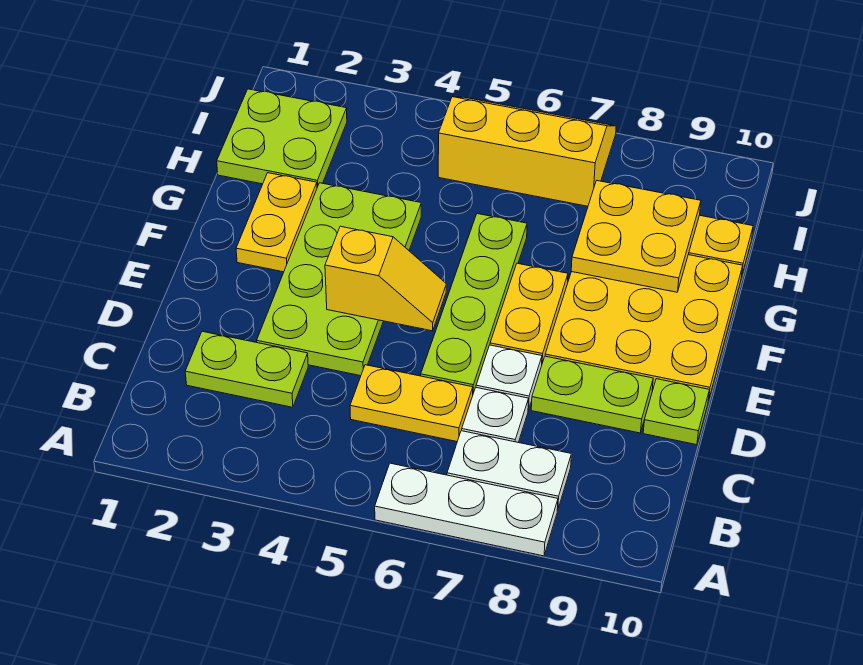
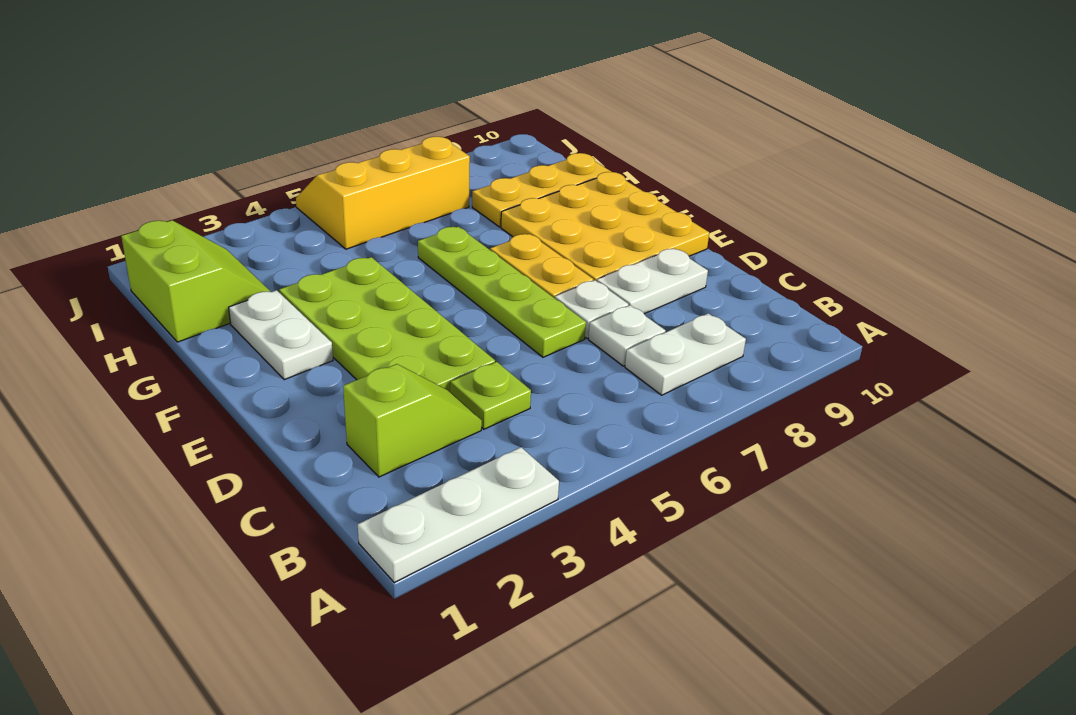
white 1x3 plate [375,463,558,556] -> white 1x3 plate moved to [358,447,559,583]
lime 1x2 plate [185,331,308,407] -> lime 1x2 slope [343,364,482,477]
yellow 1x2 plate [350,365,473,442] -> none
lime 1x2 plate [531,356,653,433] -> white 1x2 plate [597,249,708,314]
lime 1x1 plate [643,379,709,445] -> lime 1x1 plate moved to [450,362,531,429]
yellow 1x2 slope [325,226,446,331] -> none
yellow 1x2 plate [236,173,317,272] -> white 1x2 plate [229,290,333,380]
yellow 2x2 plate [571,181,701,292] -> none
lime 2x2 plate [217,89,347,187] -> lime 2x2 slope [121,220,271,342]

